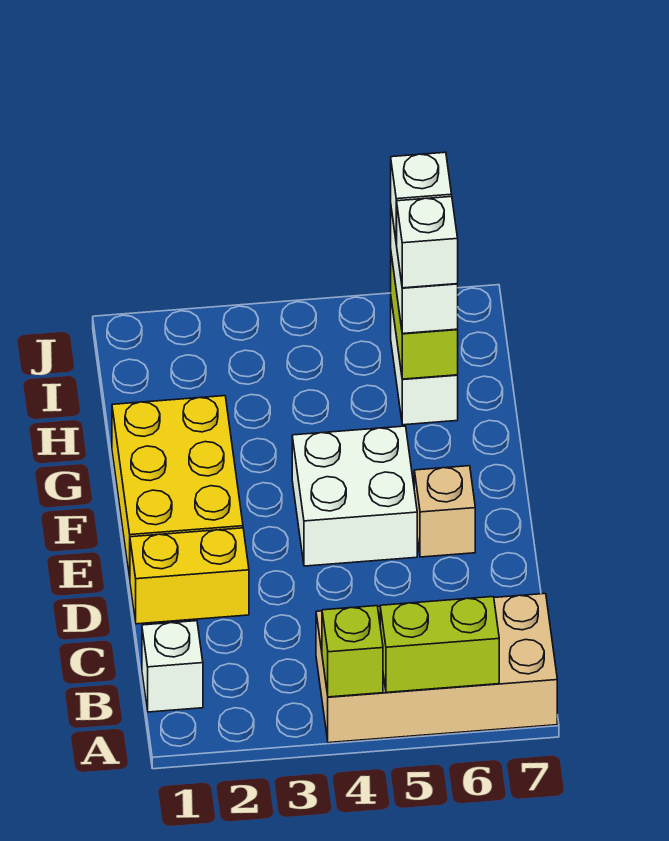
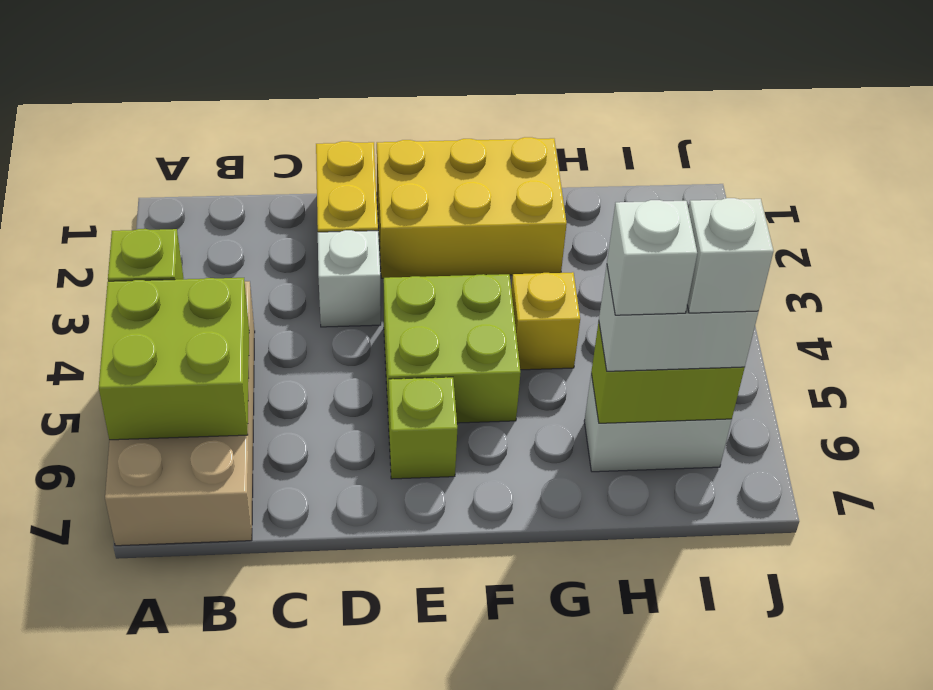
lime 1x2 brick [380,597,499,692] -> lime 2x2 brick [99,278,249,440]
white 1x1 brick [142,621,203,712] -> white 1x1 brick moved to [318,230,381,327]
white 2x2 brick [292,426,417,566] -> lime 2x2 brick [384,274,521,424]
tan 1x1 brick [414,466,475,557] -> lime 1x1 brick [389,377,457,479]
none -> yellow 1x1 brick [511,272,580,370]

